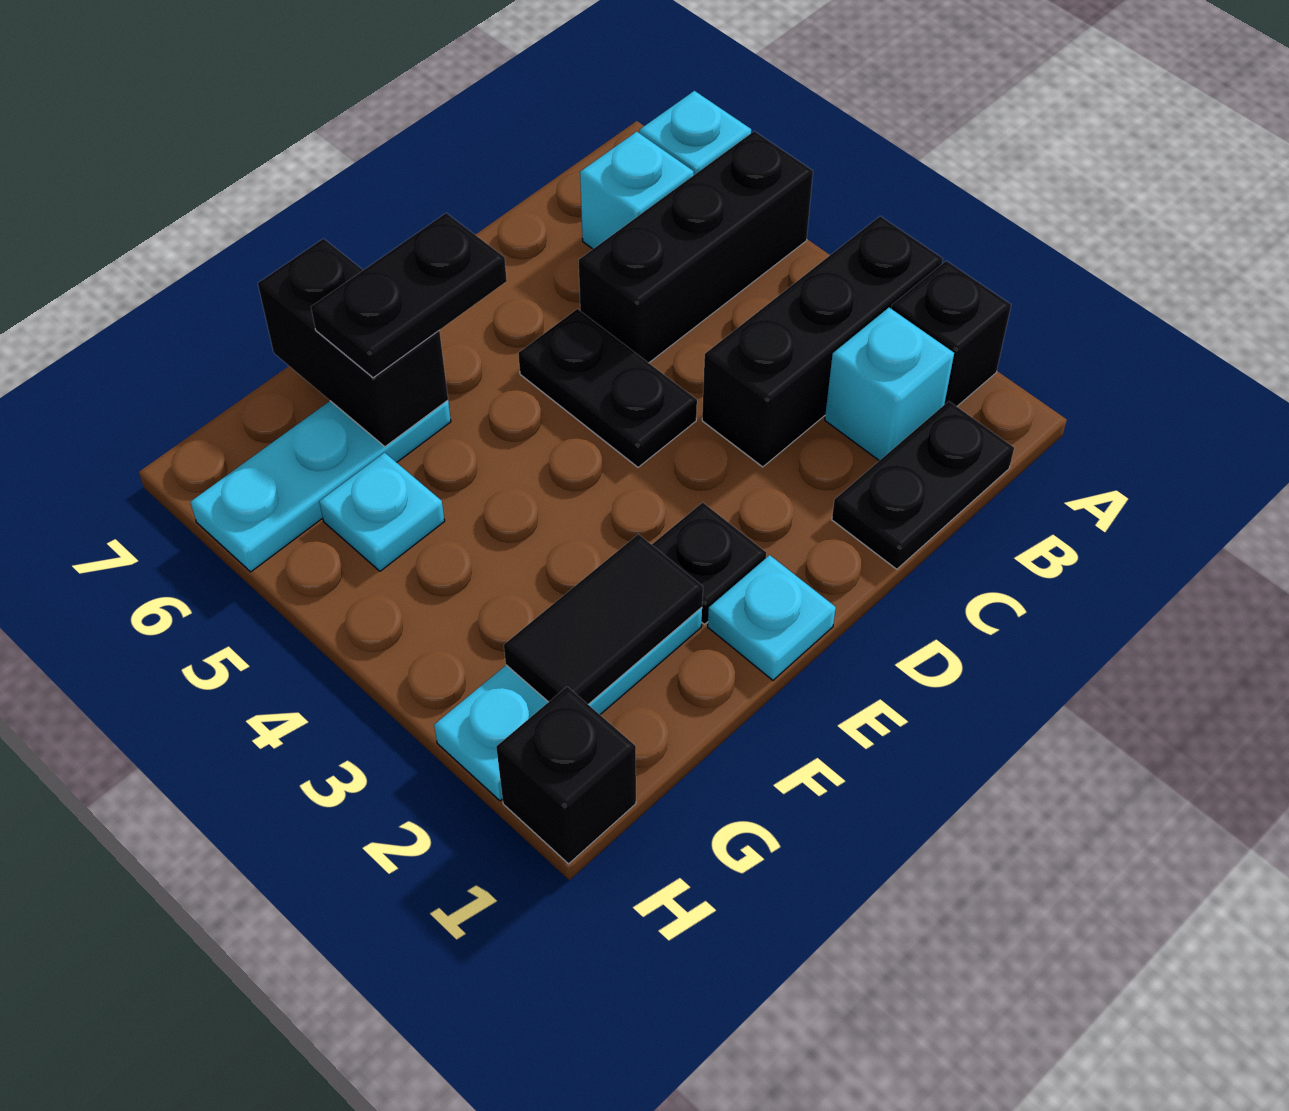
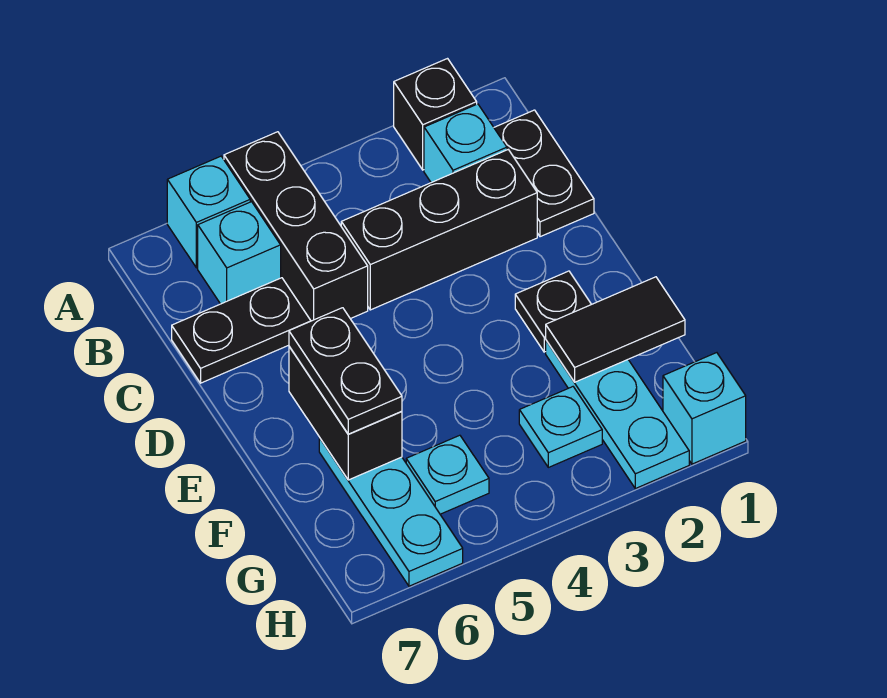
black 1x3 brick [702,216,943,467] -> black 1x3 brick turned to [341,150,537,310]
black 1x2 plate [518,309,697,467] -> black 1x2 plate moved to [172,278,311,383]
cyan 1x1 plate [708,555,836,680] -> cyan 1x1 plate moved to [519,387,602,467]
black 1x2 tile [504,534,703,704] -> black 1x2 tile turned to [546,277,685,382]
black 1x2 brick [258,239,448,447] -> black 1x2 brick turned to [289,347,402,480]
black 1x1 brick [496,687,636,864] -> cyan 1x1 brick [663,353,746,464]

